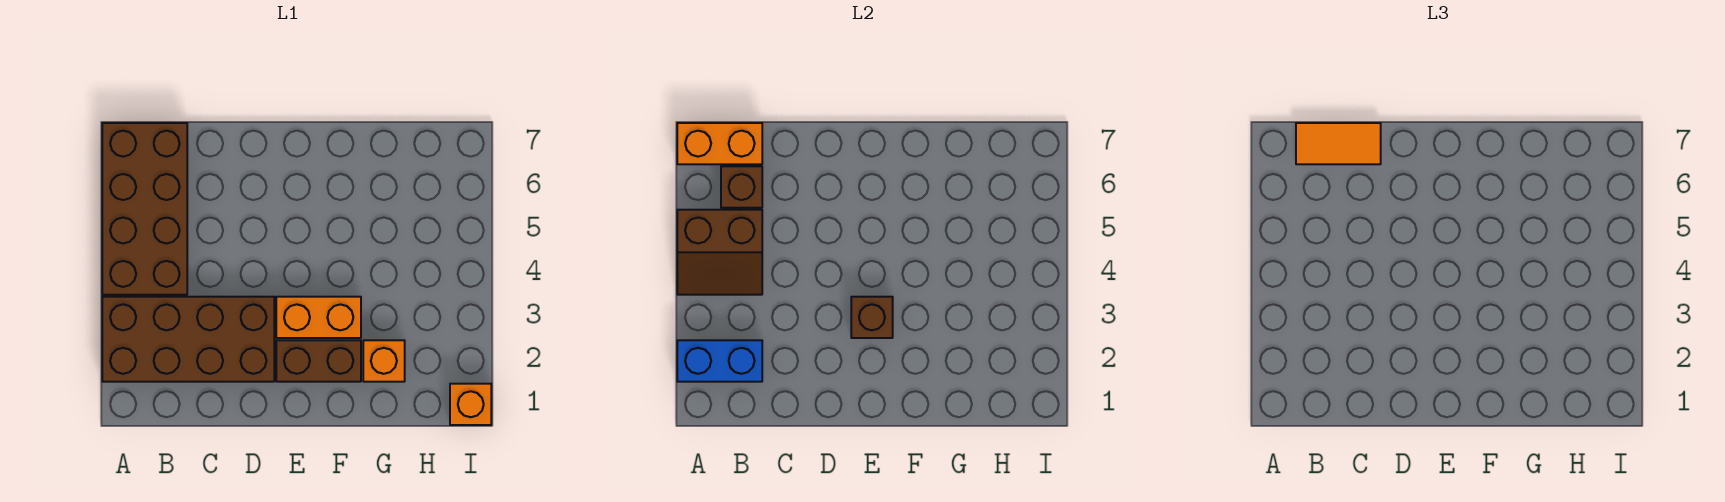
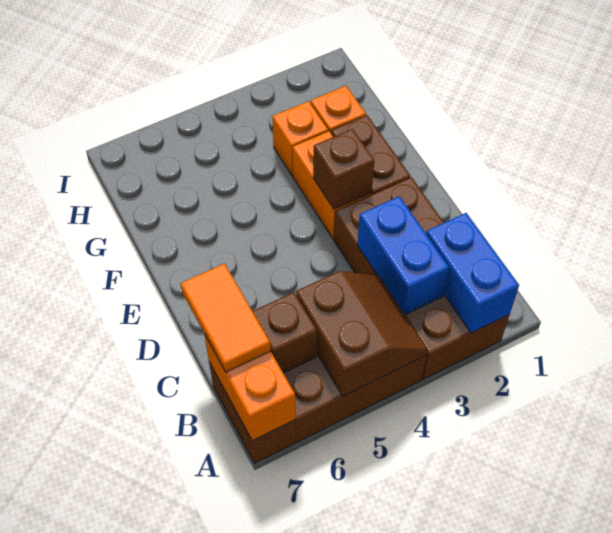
none -> blue 1x2 brick [357,196,449,315]
orange 1x1 brick [450,384,491,425] -> orange 1x1 brick moved to [272,101,328,176]

